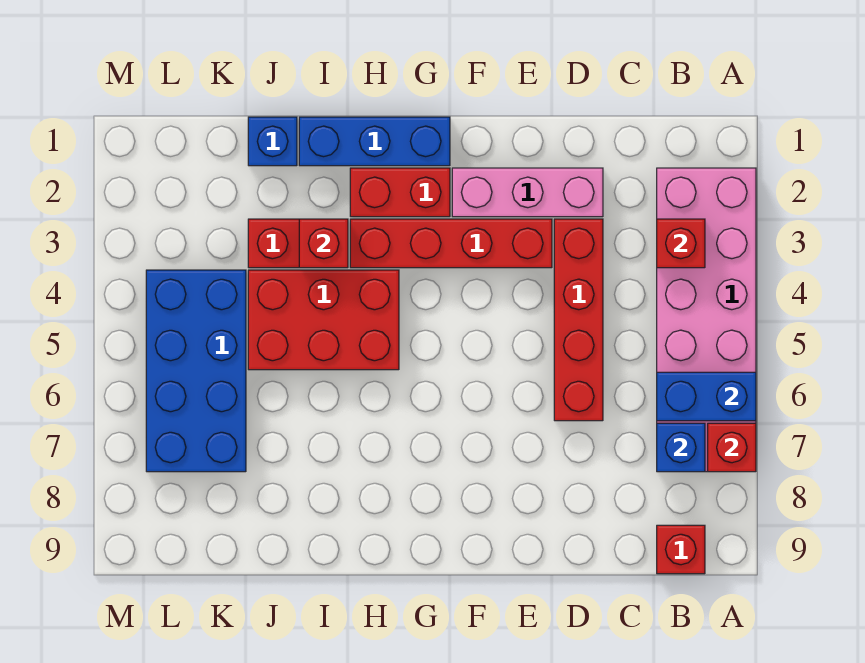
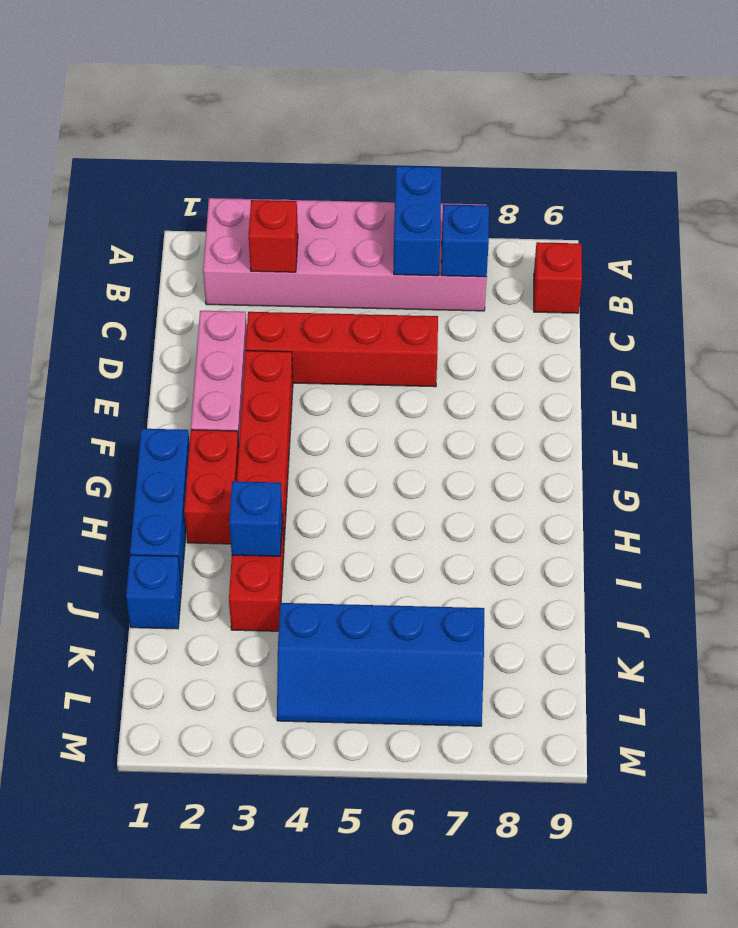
red 1x1 brick [708,423,756,472] -> none
red 2x3 brick [248,270,399,370] -> none
red 1x1 brick [299,219,348,268] -> blue 1x1 brick [229,481,283,556]
blue 2x4 brick [146,270,246,472] -> blue 2x4 slope [277,603,484,726]

